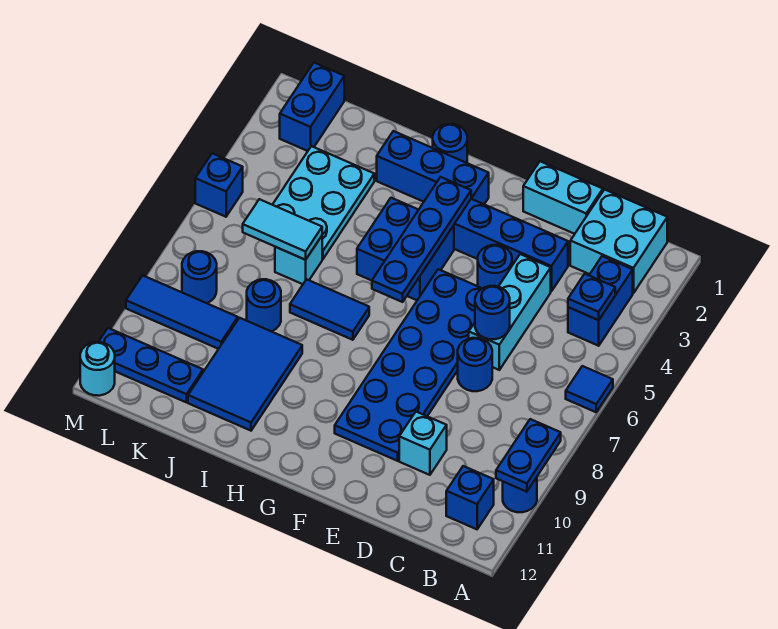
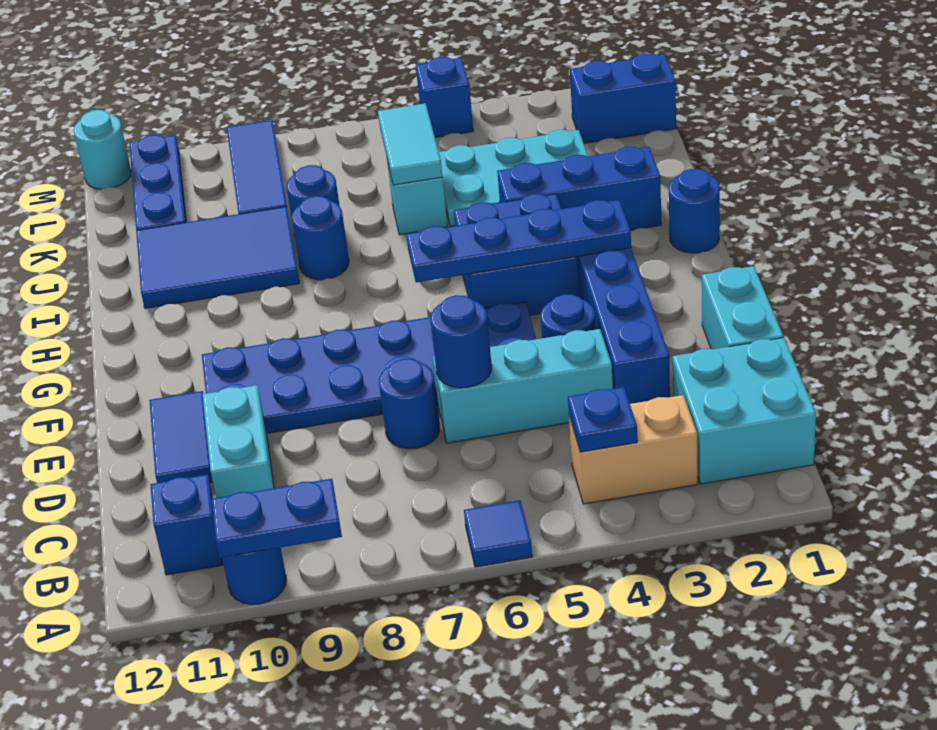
blue 1x2 brick [568,256,633,346] -> tan 1x2 brick [569,395,698,504]
cyan 1x1 brick [399,412,447,475] -> cyan 1x2 brick [203,385,274,498]
blue 1x3 brick [377,131,489,204] -> blue 1x3 brick turned to [497,147,661,230]
blue 1x2 tile [290,279,369,340] -> blue 1x2 tile moved to [149,391,213,483]
blue 1x1 round brick [182,251,217,303] -> blue 1x1 round brick moved to [292,196,349,280]

